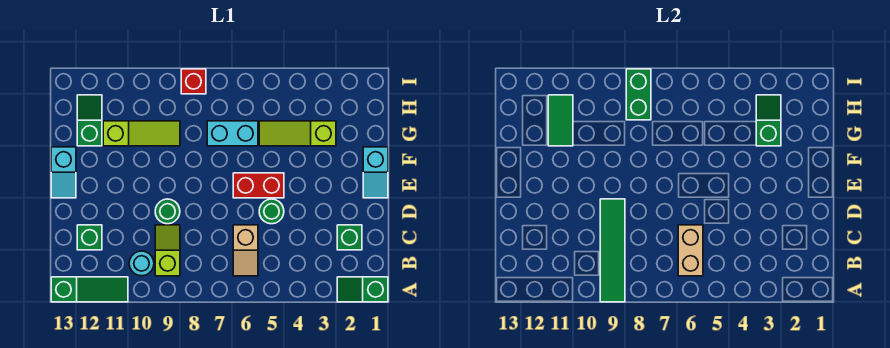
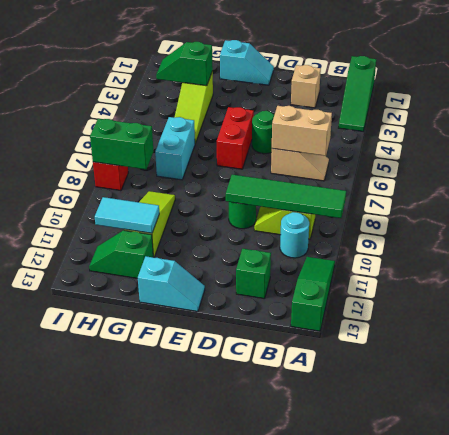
green 1x2 slope [337,277,388,302] -> green 1x3 slope [339,56,376,131]
green 1x1 brick [337,225,362,250] -> tan 1x1 brick [291,65,321,108]
green 1x2 tile [548,95,573,146] -> cyan 1x2 tile [95,197,160,233]

